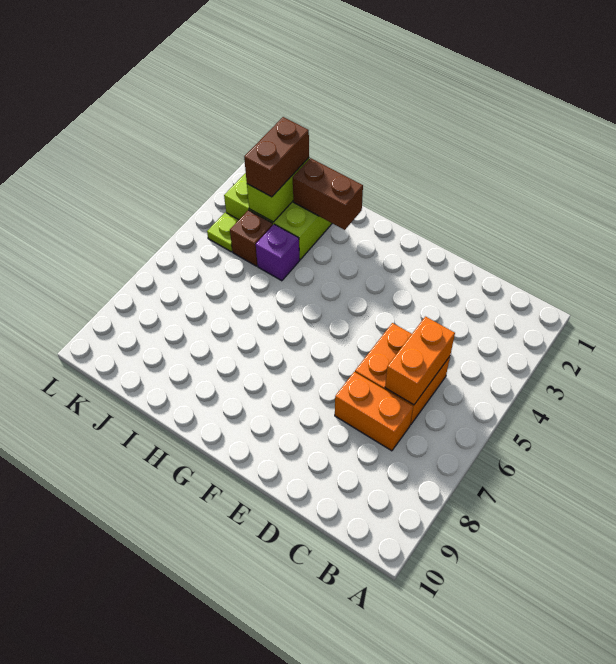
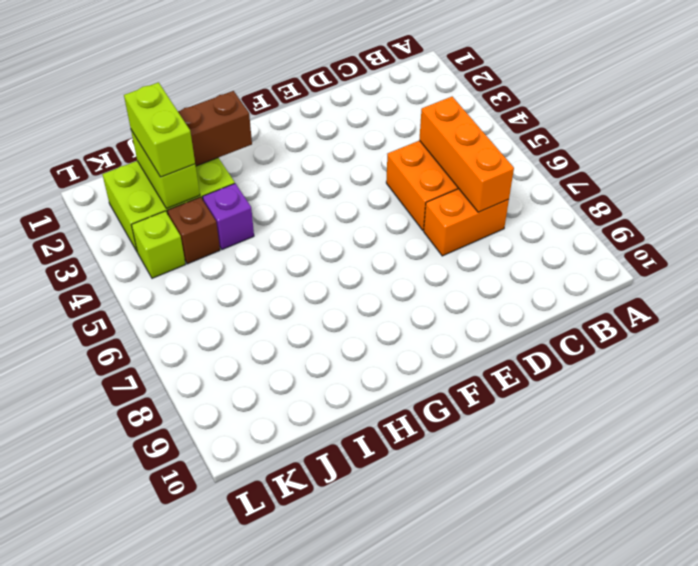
orange 1x2 brick [385,317,455,405] -> orange 1x3 brick [419,97,514,212]
brown 1x2 brick [244,117,309,197] -> lime 1x2 brick [124,82,195,177]
lime 1x1 plate [207,212,238,252] -> lime 1x1 brick [131,211,185,278]

